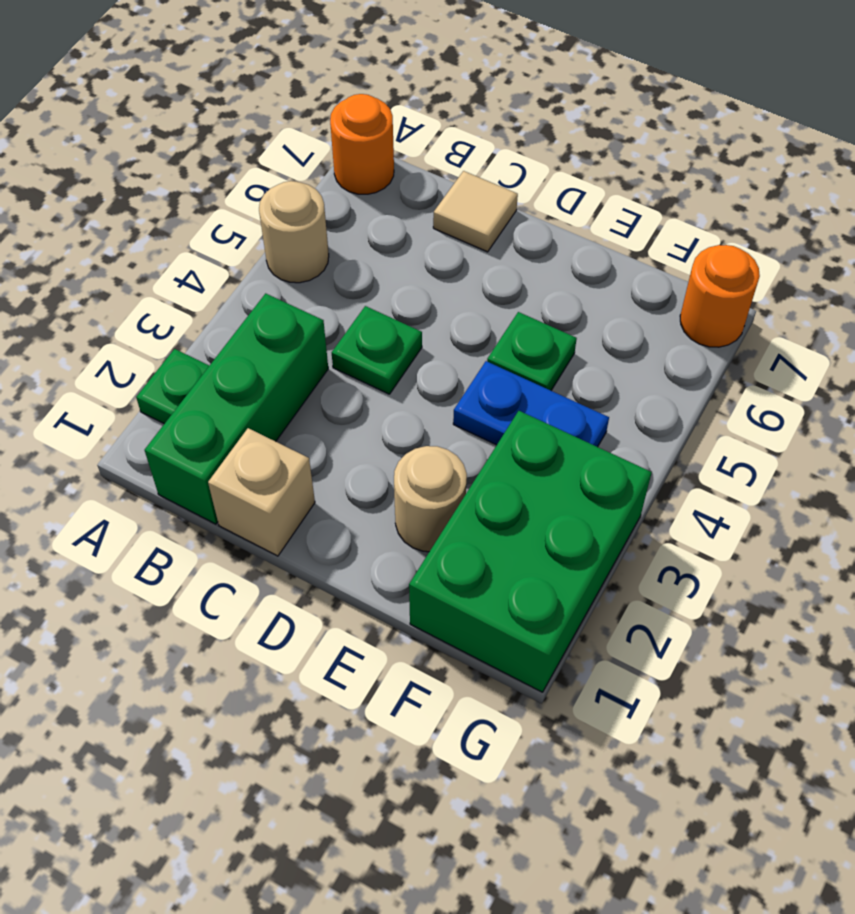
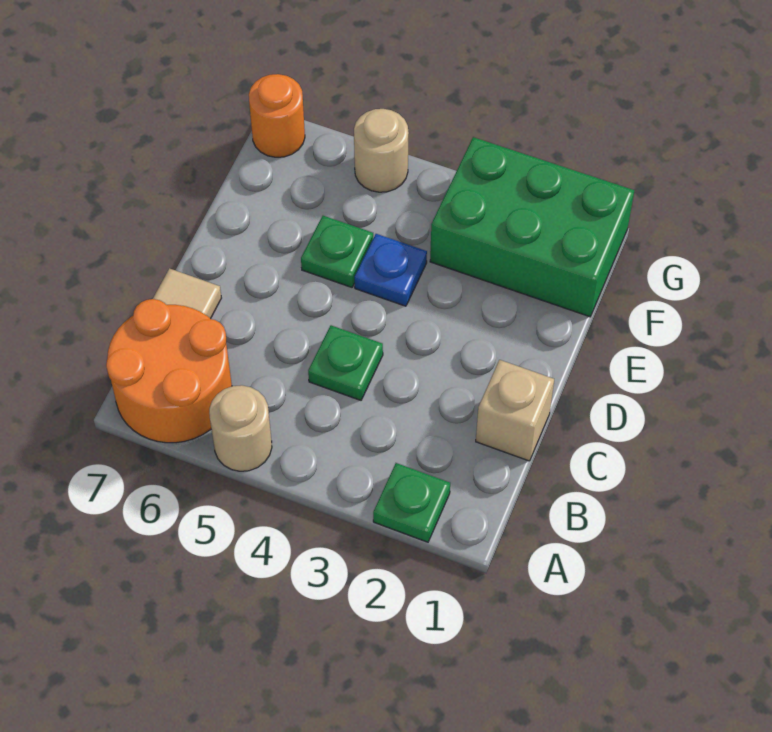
orange 1x1 round brick [330,94,394,194] -> orange 2x2 round brick [106,299,232,443]
green 1x3 brick [145,293,328,524] -> none
tan 1x1 round brick [394,446,467,552] -> tan 1x1 round brick moved to [354,109,409,192]
blue 1x2 plate [453,361,609,447] -> blue 1x1 plate [355,234,427,306]

